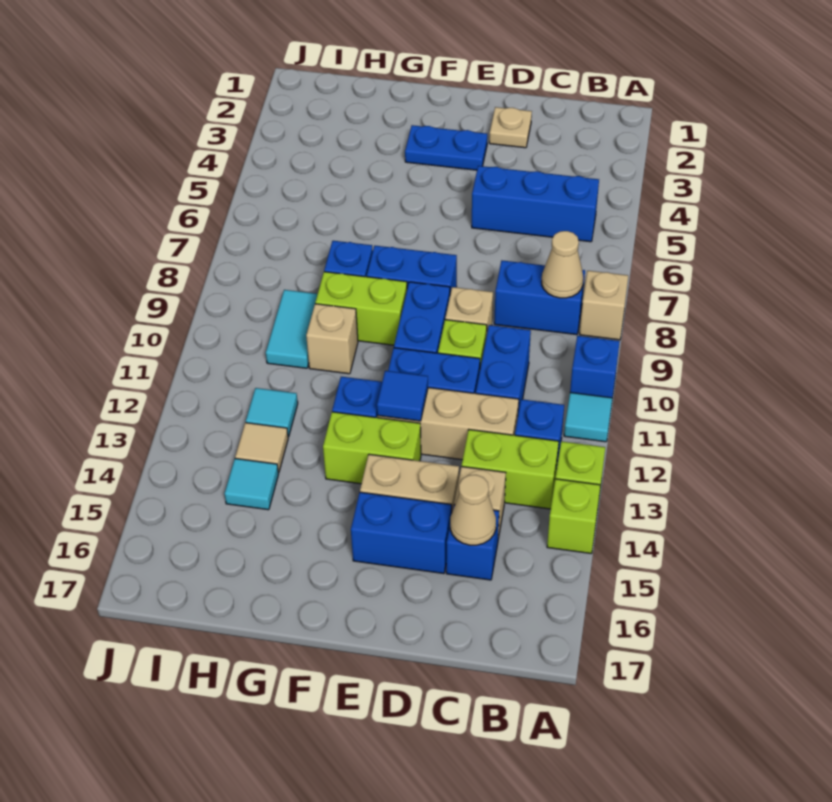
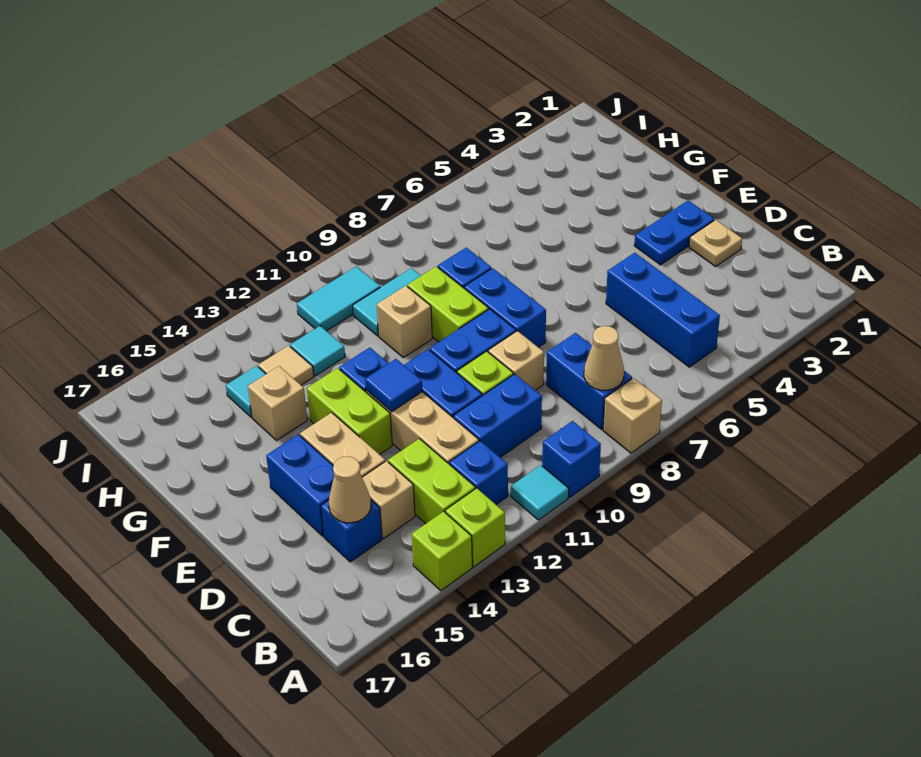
blue 1x2 plate [405,125,487,170] -> blue 1x2 plate turned to [634,200,714,265]
none -> tan 1x1 brick [248,366,307,440]
none -> cyan 1x2 tile [297,266,380,331]

